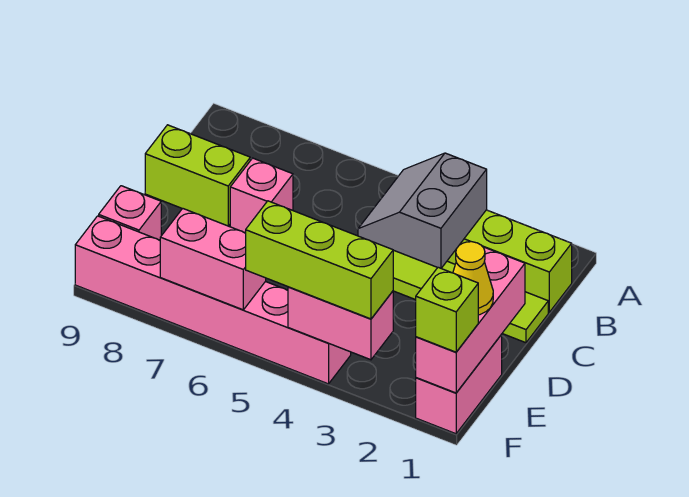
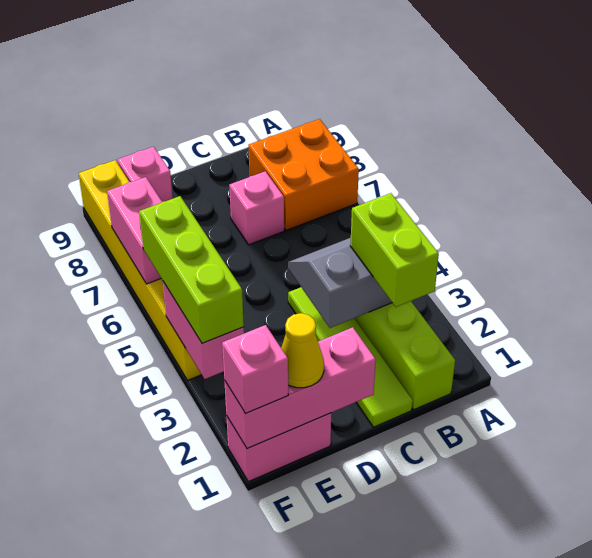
none -> orange 2x2 brick [249,119,359,231]
lime 1x2 brick [145,125,250,226] -> lime 1x2 brick moved to [350,193,439,307]
lime 1x1 brick [416,267,478,352] -> pink 1x1 brick [222,325,288,414]
pink 1x6 brick [75,216,351,384] -> yellow 1x6 brick [79,160,202,380]

